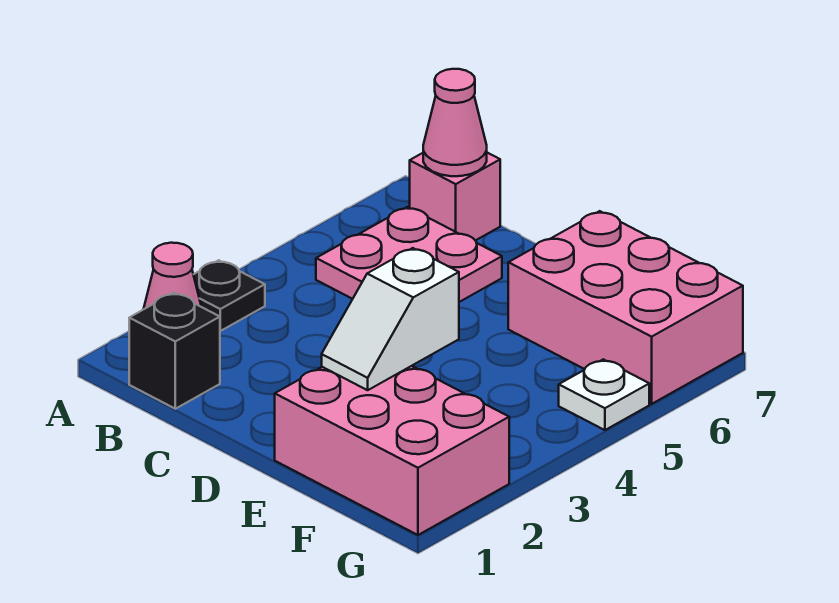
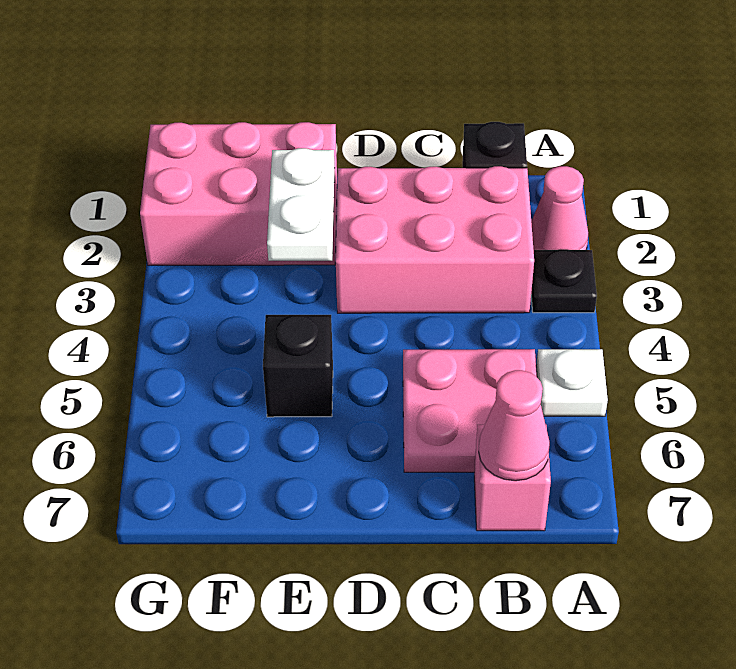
white 1x2 slope [322,248,459,390] -> white 1x2 plate [267,148,335,261]
none -> black 1x1 brick [263,315,333,417]
pink 2x3 brick [508,211,743,404] -> pink 2x3 brick moved to [336,166,534,313]
white 1x1 plate [559,359,649,430] -> white 1x1 plate moved to [536,349,608,416]

